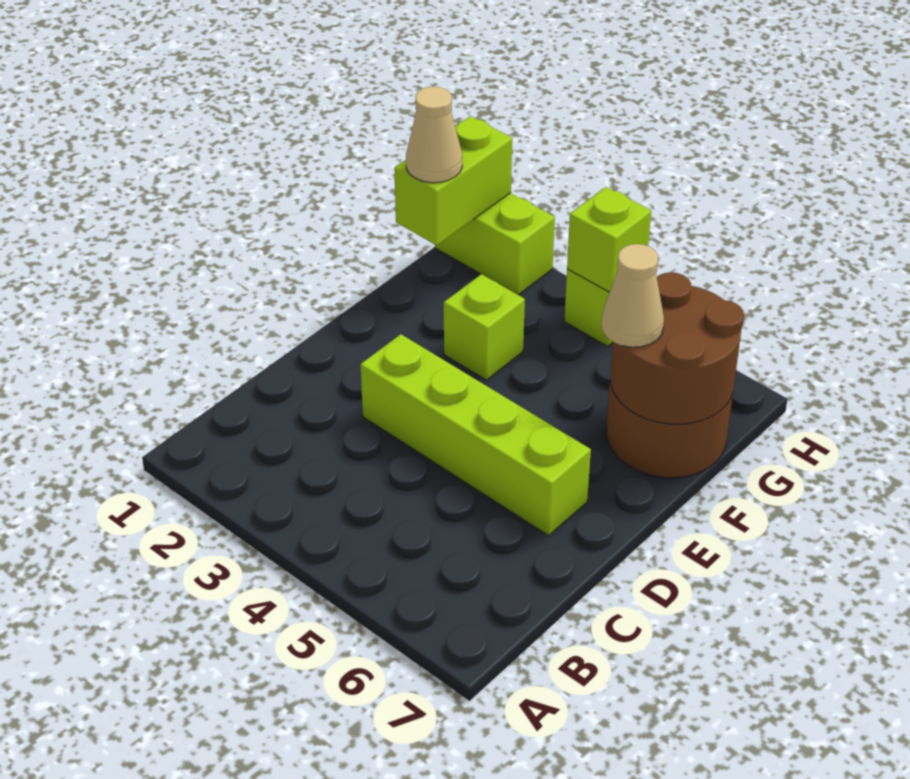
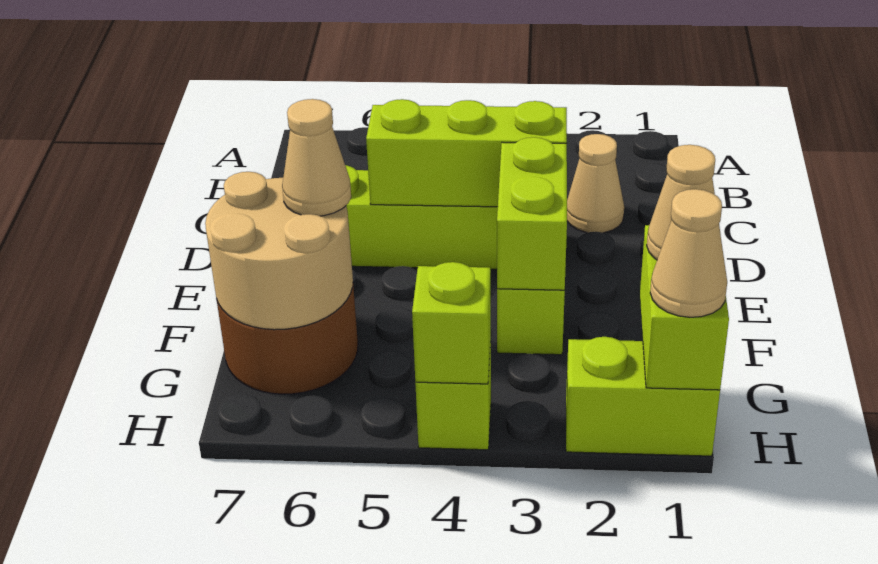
none -> tan 1x1 cone [567,134,624,233]
none -> lime 1x3 brick [366,99,567,207]
none -> lime 1x2 brick [497,137,567,290]
brown 2x2 round brick [610,272,744,424] -> tan 2x2 round brick [205,172,353,330]
none -> tan 1x1 cone [650,189,727,317]

